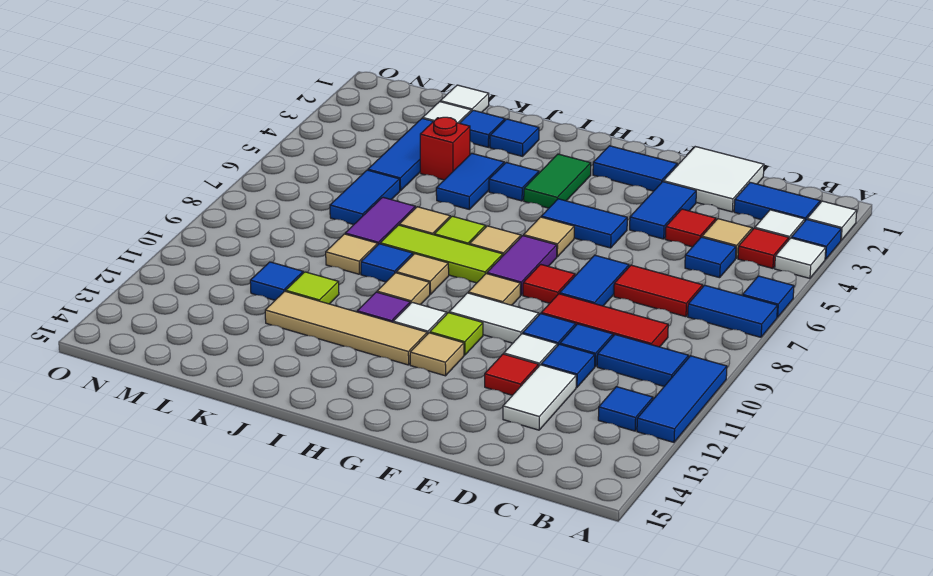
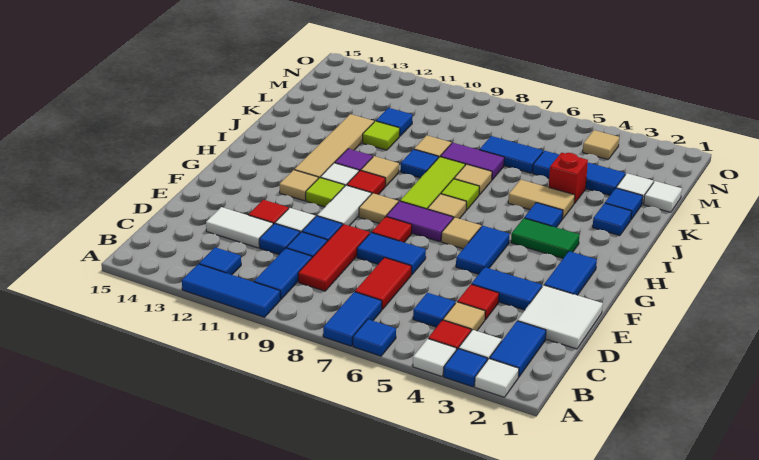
none -> red 1x1 tile [347,170,385,195]
tan 1x1 tile [396,254,449,294] -> tan 1x1 tile moved to [583,130,619,159]
blue 1x2 tile [436,153,504,209] -> tan 1x2 tile [508,180,575,219]

